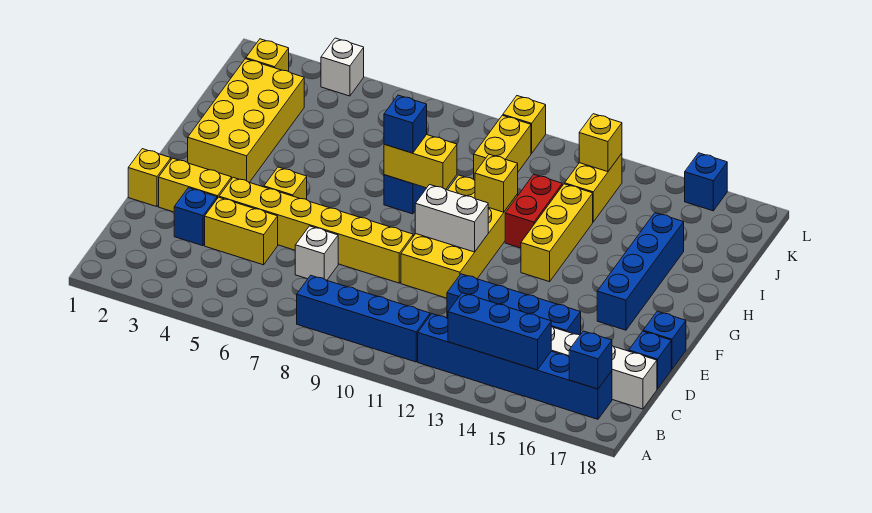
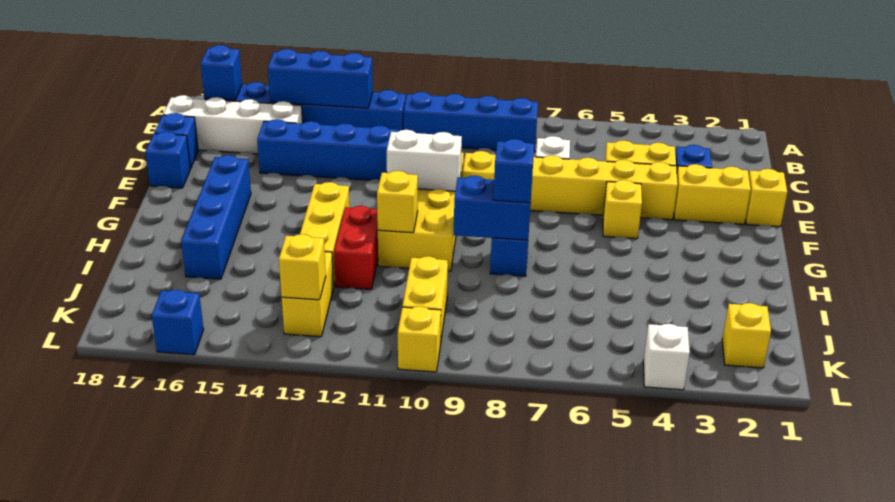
yellow 2x4 brick [188,59,304,182] -> none
yellow 1x2 brick [384,135,457,190] -> blue 1x2 brick [454,176,531,240]

